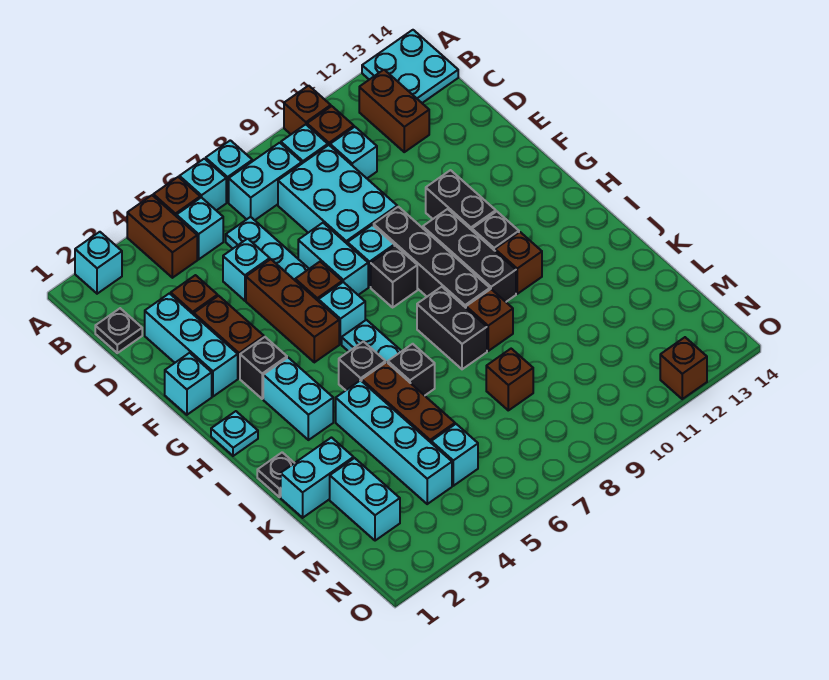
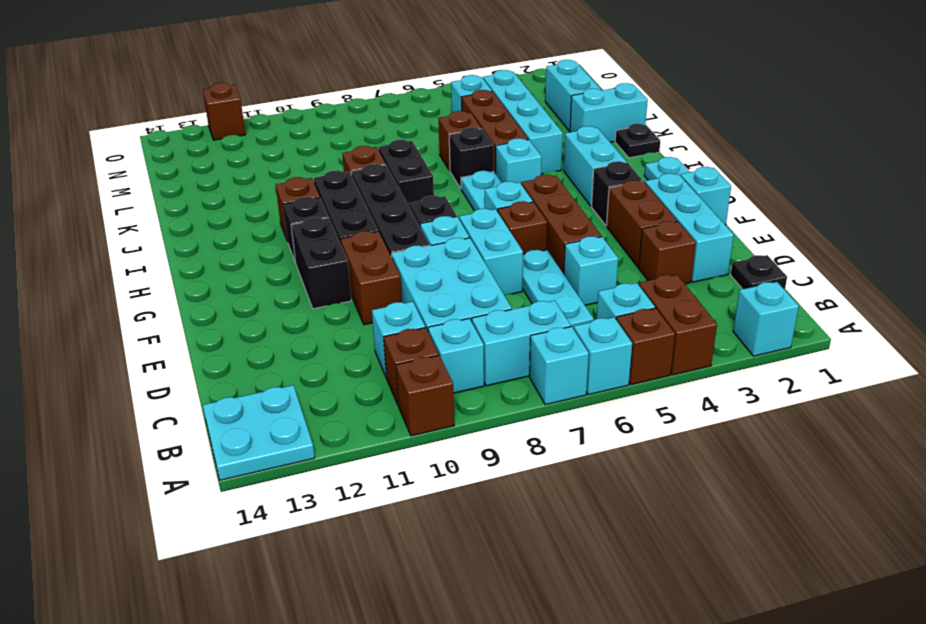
brown 1x2 brick [359,70,429,152] -> brown 1x2 brick moved to [341,231,402,325]
black 1x1 brick [339,342,386,390] -> cyan 1x1 brick [496,138,542,183]
brown 1x1 brick [486,349,533,410] -> brown 1x1 brick moved to [438,111,482,171]

